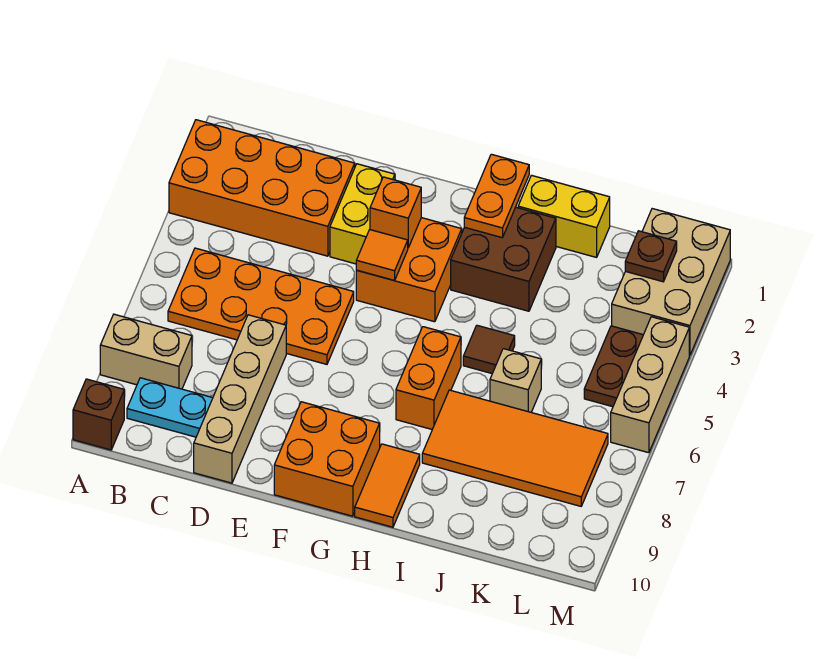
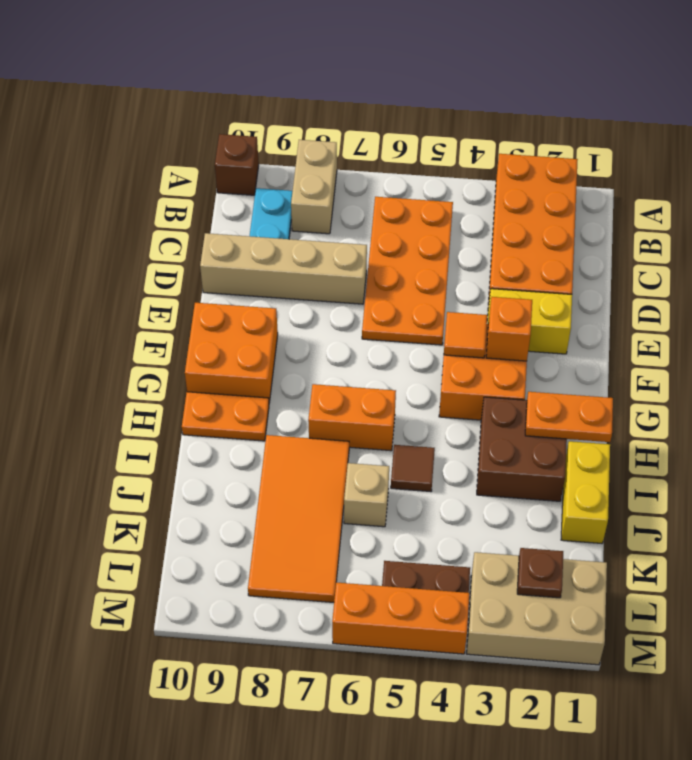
orange 1x2 tile [355,444,420,527] -> orange 1x2 plate [182,392,269,441]
tan 1x3 brick [611,317,689,453] -> orange 1x3 brick [332,582,469,654]

